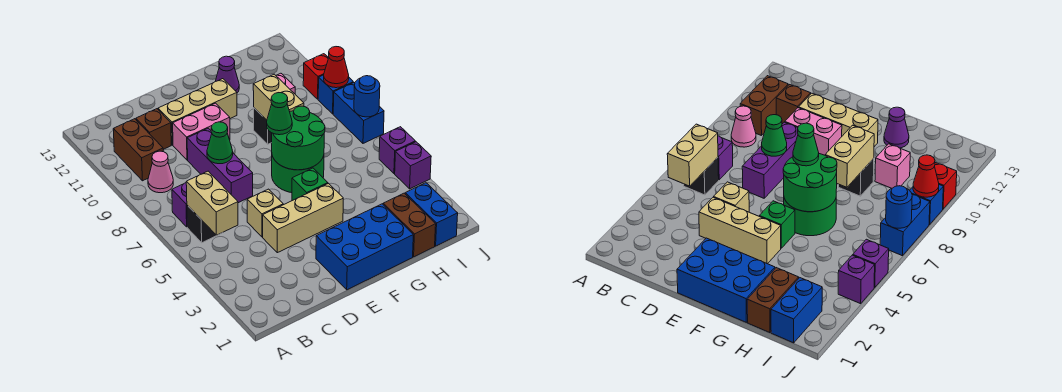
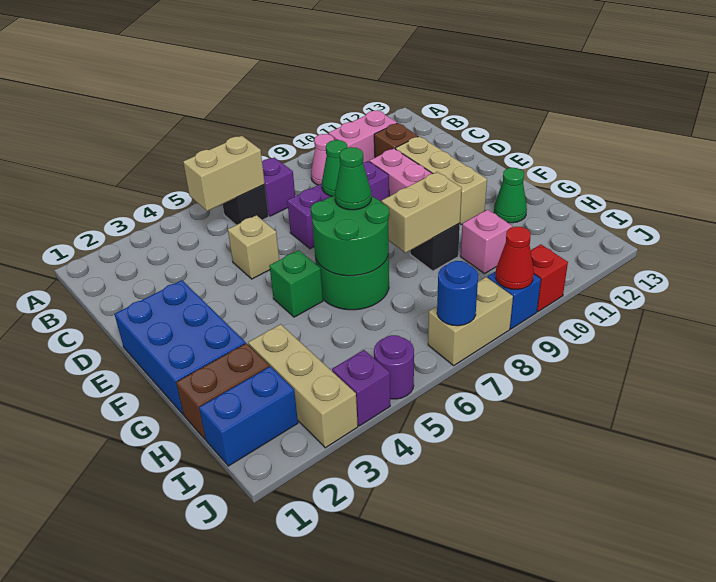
brown 1x2 brick [113,119,163,181] -> pink 1x2 brick [329,110,397,162]
tan 1x3 brick [263,184,343,253] -> tan 1x3 brick moved to [248,324,358,448]
purple 1x1 cone [216,56,239,93] -> green 1x1 cone [494,168,527,223]
purple 1x1 brick [379,127,415,174] -> purple 1x1 round brick [374,335,414,399]
blue 1x2 brick [333,83,384,143] -> tan 1x2 brick [428,277,513,365]

